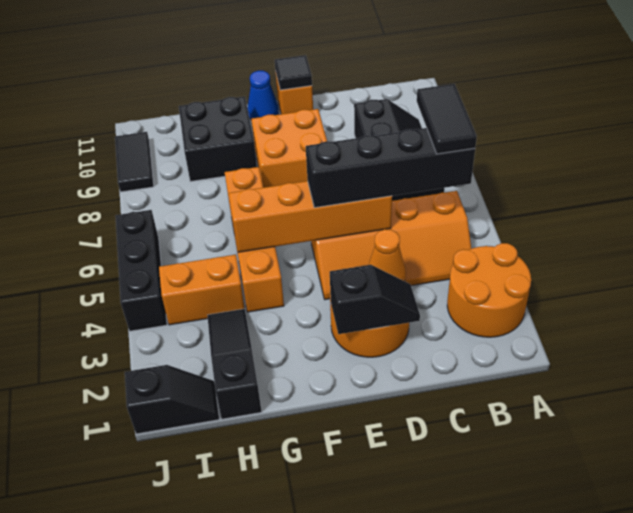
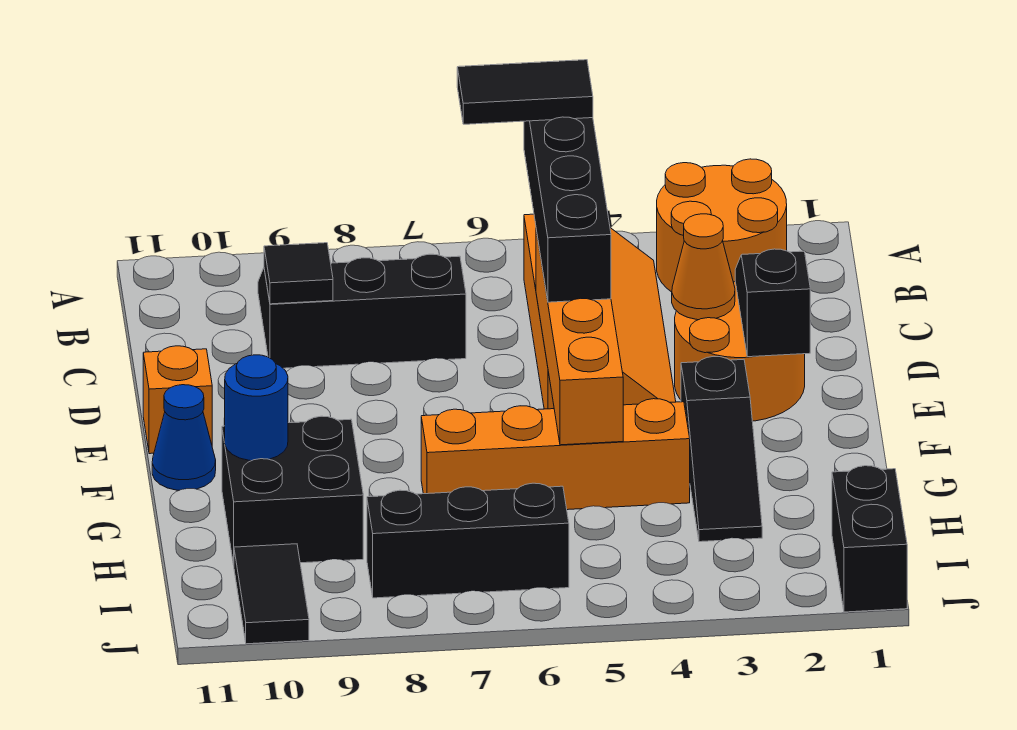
orange 2x2 brick [251,109,327,188] -> none
black 1x1 tile [275,55,312,90] -> black 1x1 tile moved to [264,243,333,304]
none -> blue 1x1 round brick [225,355,288,461]
black 1x3 slope [207,309,262,419] -> black 1x3 slope turned to [681,357,762,542]
orange 1x2 brick [159,255,245,325] -> none
black 1x2 slope [125,365,219,434] -> black 1x2 brick [832,466,907,612]
black 1x3 brick [115,210,167,331] -> black 1x3 brick moved to [367,483,569,598]
black 1x2 tile [115,132,154,192] -> black 1x2 tile turned to [234,544,309,644]

